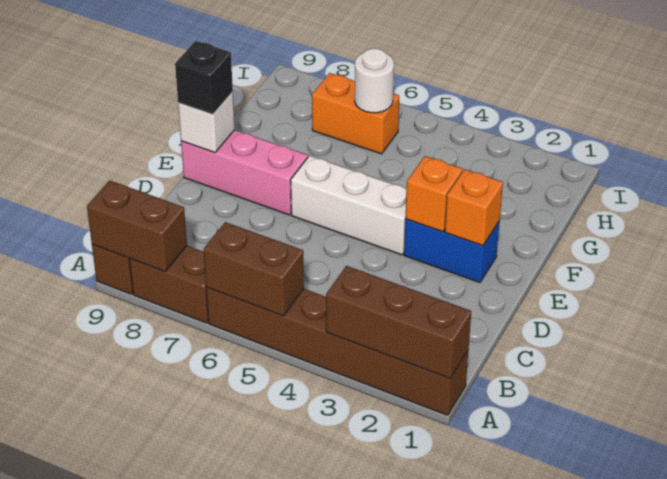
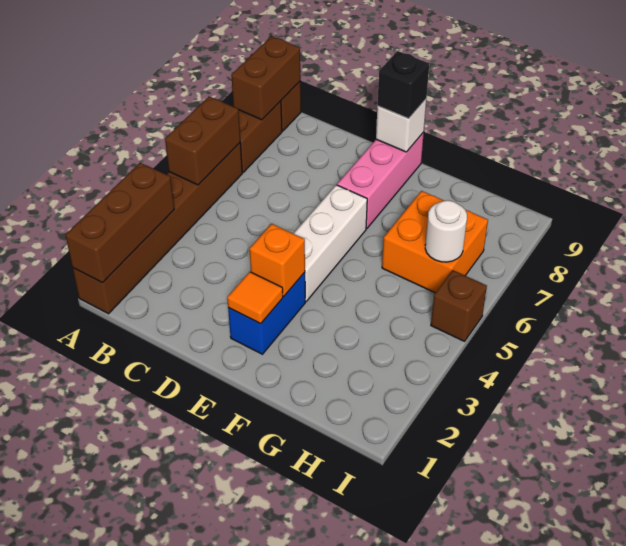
orange 1x1 brick [445,169,503,246] -> orange 1x1 tile [227,272,283,324]
orange 1x2 brick [312,73,399,154] -> orange 2x2 brick [382,191,488,293]
none -> brown 1x1 brick [431,270,487,341]

